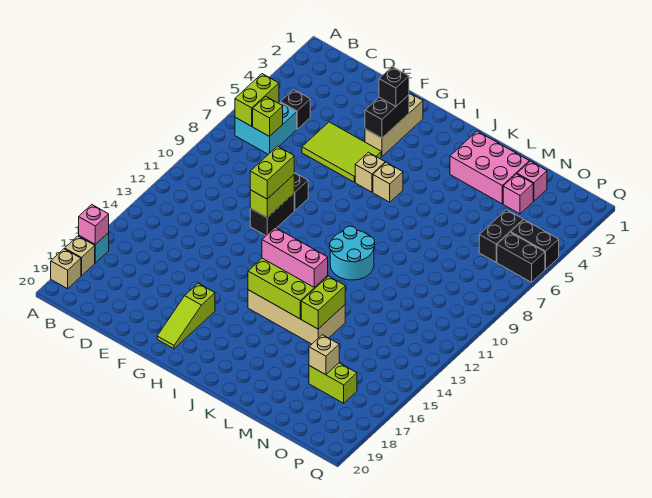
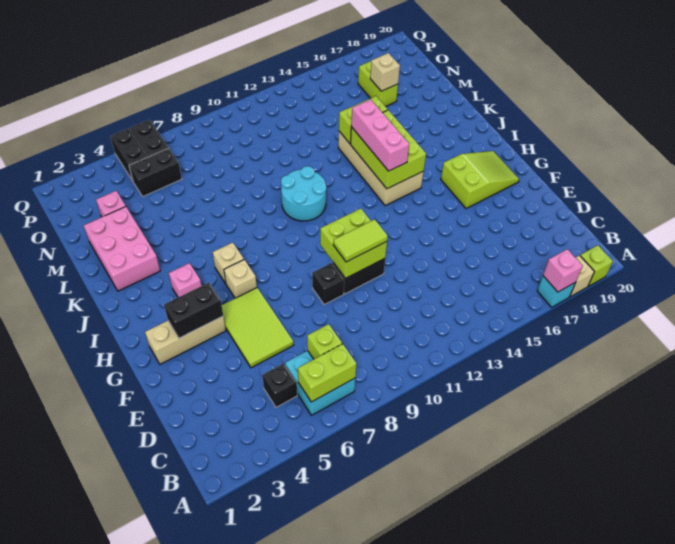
tan 1x1 brick [51,249,81,289] -> lime 1x1 brick [580,245,613,286]
lime 1x2 brick [250,175,294,218] -> lime 2x2 brick [320,209,387,279]
lime 1x2 brick [250,146,294,199] -> lime 1x2 tile [333,219,388,262]
black 1x1 brick [379,67,409,106] -> none
lime 1x3 slope [157,283,215,349] -> lime 2x3 slope [441,151,519,209]
pink 1x1 brick [517,161,547,201] -> pink 1x1 brick moved to [169,263,201,297]

